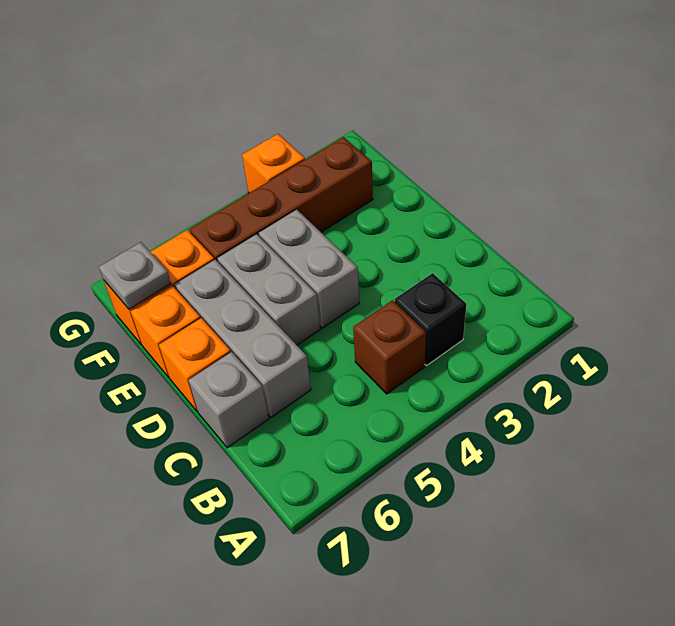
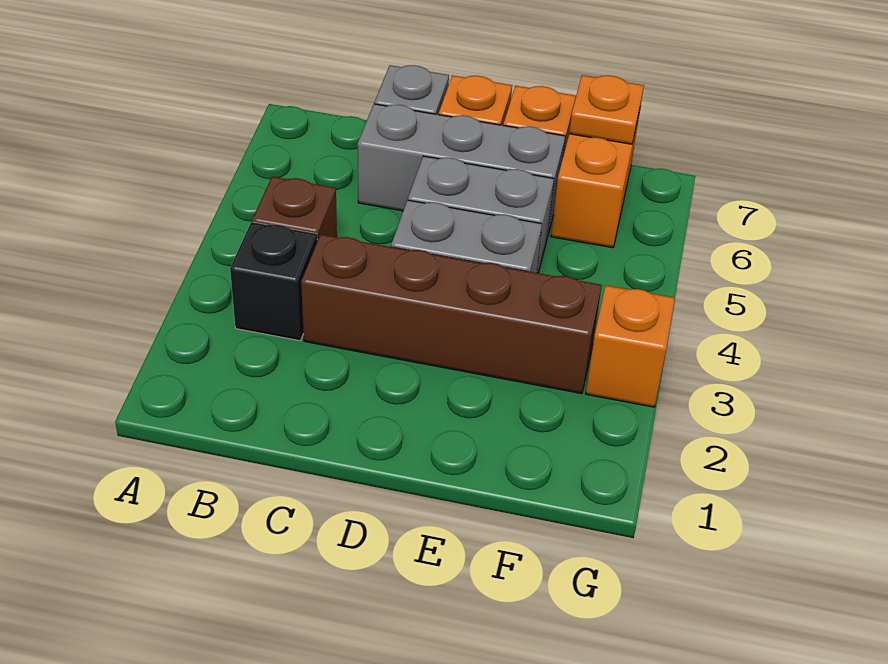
brown 1x4 brick [189,137,373,262] -> brown 1x4 brick turned to [301,234,602,394]
grey 1x1 plate [99,242,171,309] -> orange 1x1 plate [569,75,644,144]

